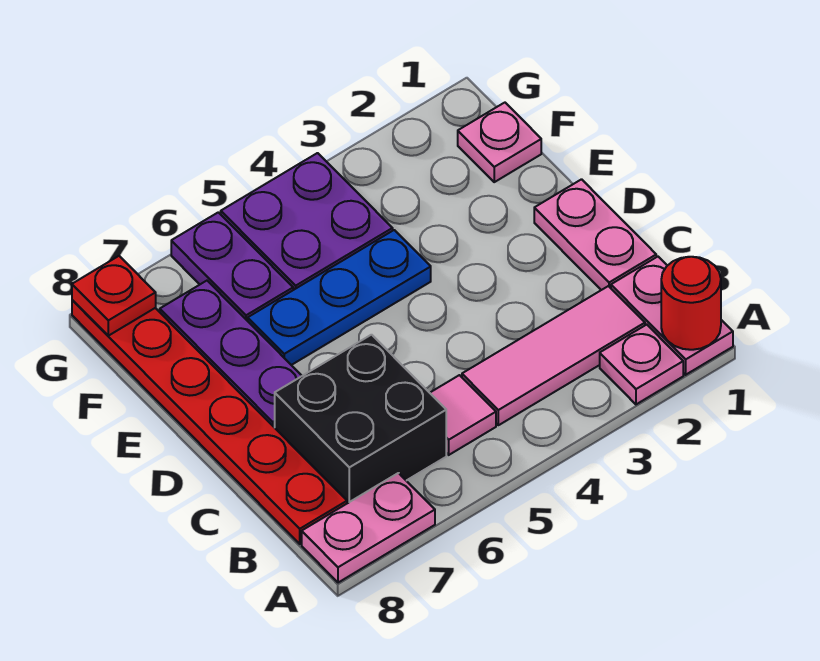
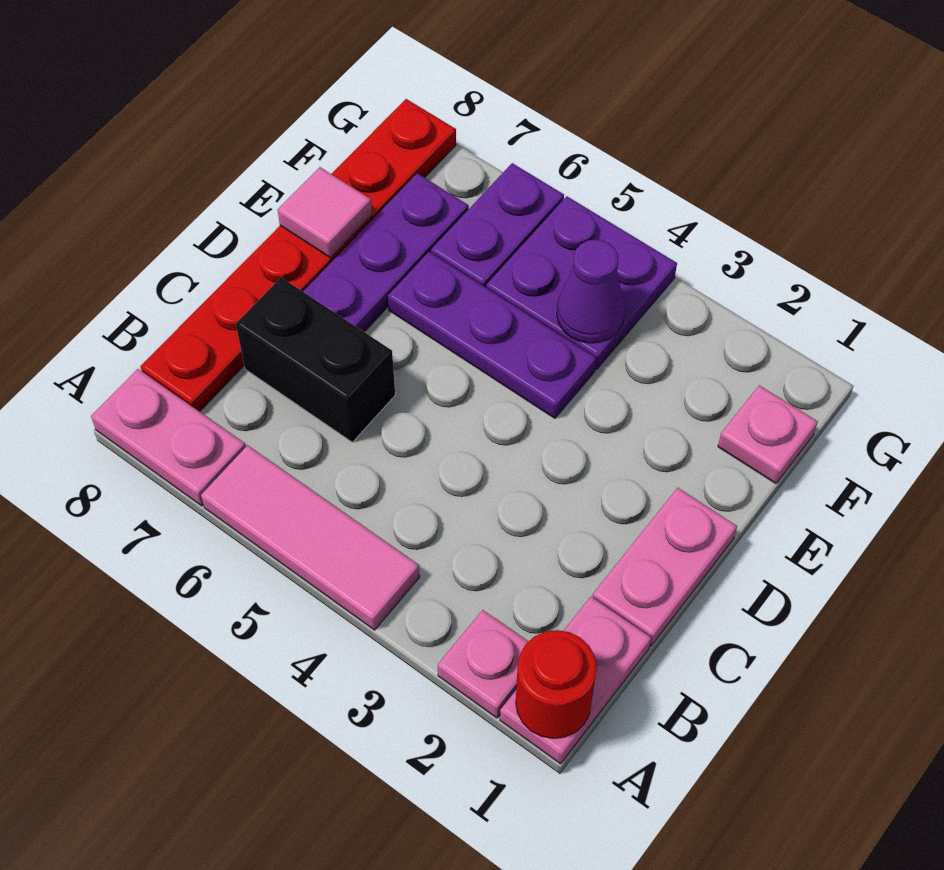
pink 1x3 tile [462,286,645,425] -> pink 1x3 tile moved to [201,446,420,630]
pink 1x1 tile [430,375,496,455] -> pink 1x1 tile moved to [278,167,372,258]
black 2x2 brick [275,335,446,503] -> black 1x2 brick [236,278,395,442]
blue 1x3 plate [248,230,431,365] -> purple 1x3 plate [388,252,596,418]
none -> purple 1x1 cone [557,240,625,343]
red 1x1 plate [72,256,156,336] -> none

